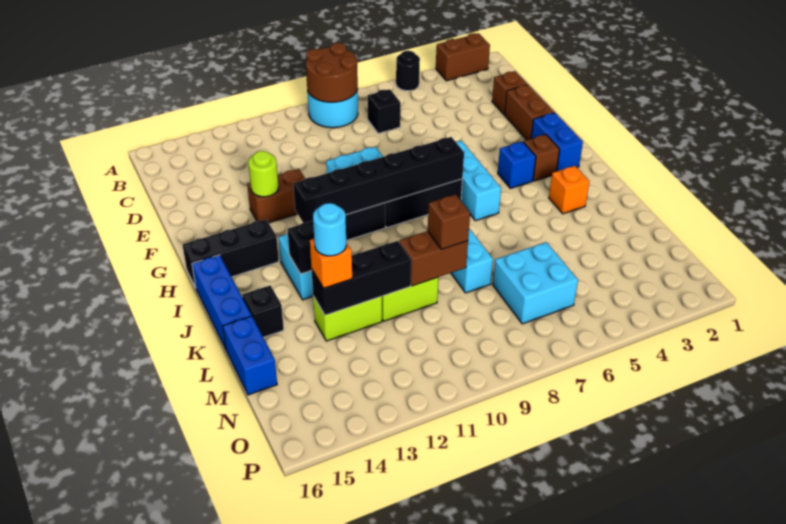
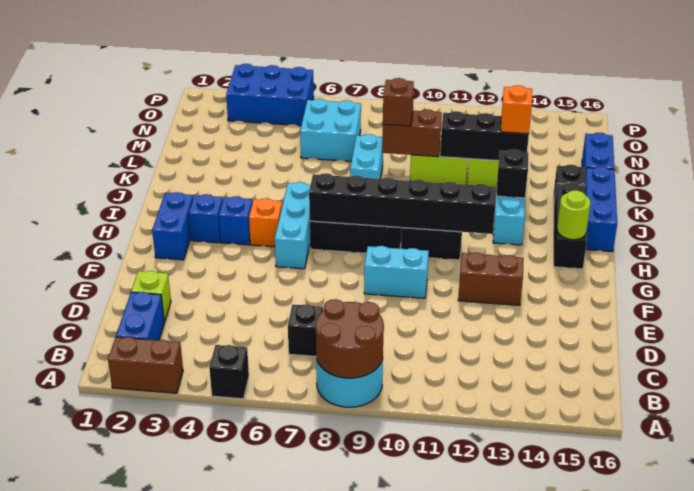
black 1x1 round brick [396,51,420,91] -> black 1x1 brick [209,345,249,399]
none -> blue 1x2 brick [116,292,164,340]
brown 1x1 brick [492,71,527,115] -> lime 1x1 brick [131,271,171,322]
brown 1x2 brick [505,85,554,140] -> none
lime 1x1 round brick [248,151,278,197] -> lime 1x1 round brick moved to [557,190,591,240]
brown 1x1 brick [524,134,560,181] -> blue 1x1 brick [189,194,223,243]
black 1x3 brick [183,219,279,288] -> black 1x3 brick turned to [554,182,587,269]
orange 1x1 brick [549,166,590,214] -> orange 1x1 brick moved to [249,198,282,247]
cyan 1x1 round brick [313,203,346,256] -> none
none -> blue 2x3 brick [226,64,314,126]

